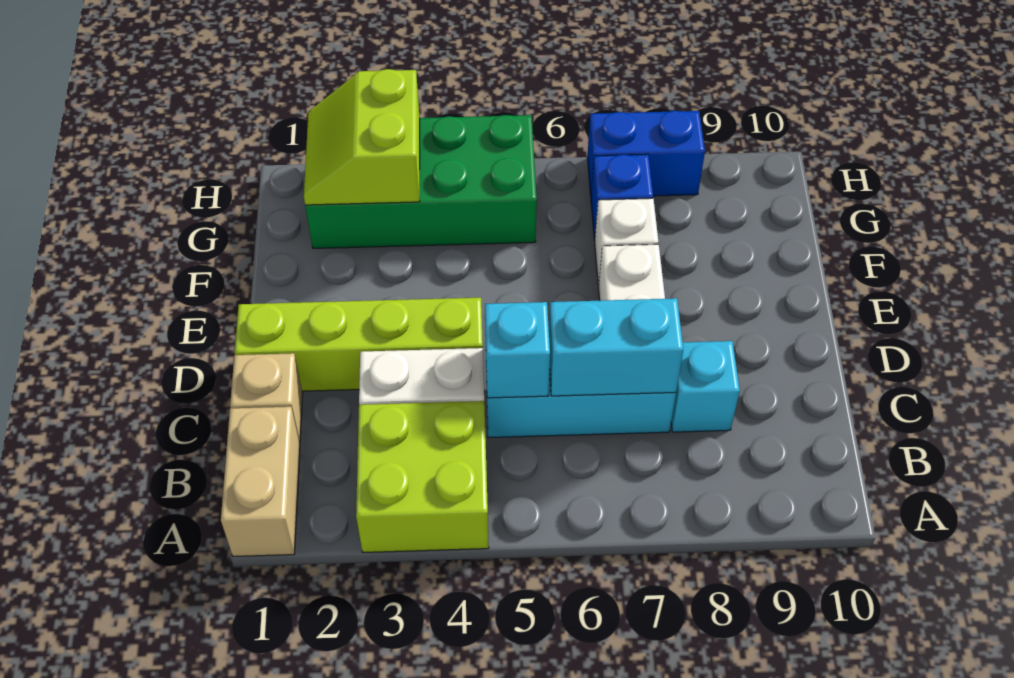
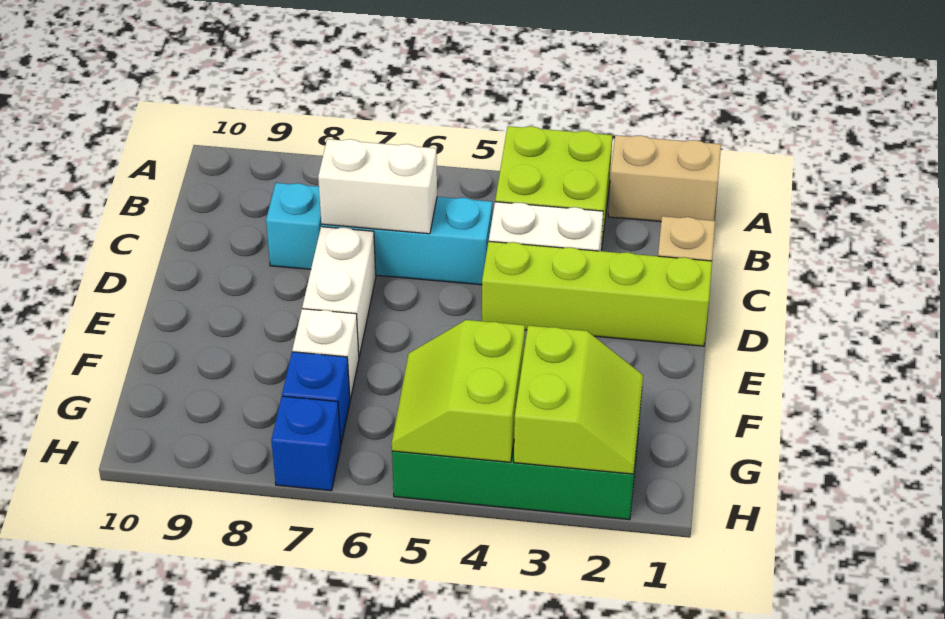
tan 1x2 brick [221,407,300,556] -> tan 1x2 brick turned to [608,135,721,222]
cyan 1x1 brick [485,302,550,398] -> none
cyan 1x2 brick [549,298,683,396] -> white 1x2 brick [318,139,437,234]
none -> lime 2x2 slope [392,320,525,462]
blue 1x2 brick [587,111,705,196] -> blue 1x1 brick [271,396,341,491]

